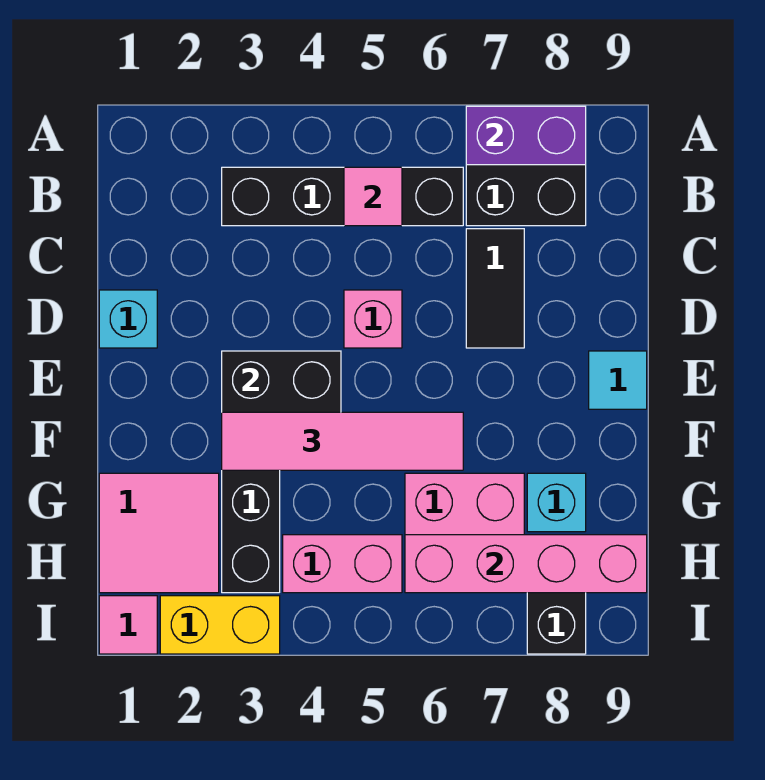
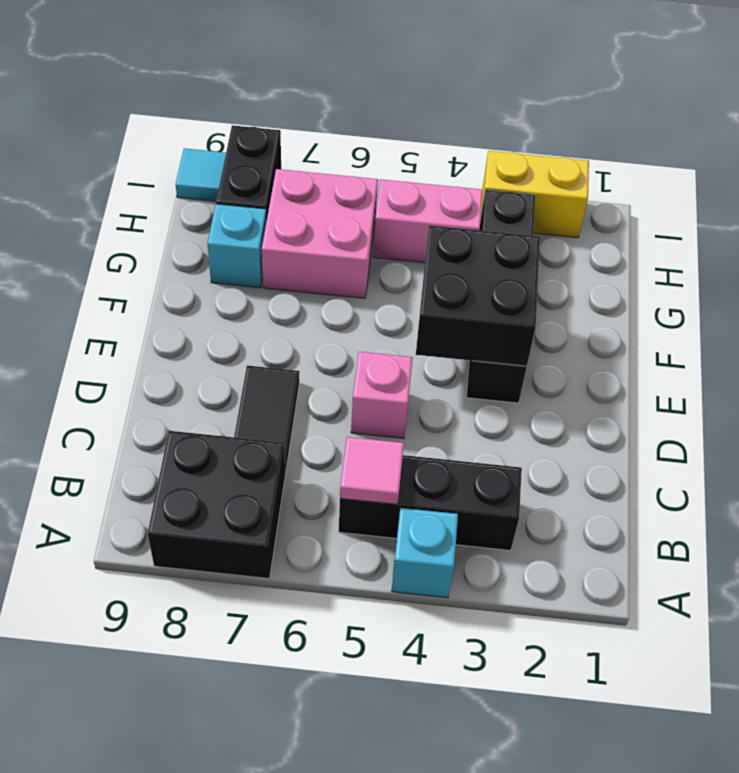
purple 1x2 brick [466,106,586,165] -> none
black 1x4 brick [222,167,463,226] -> black 1x3 brick [339,455,522,551]
cyan 1x1 brick [99,290,157,348] -> cyan 1x1 brick moved to [392,508,458,598]
cyan 1x1 tile [589,351,647,409] -> cyan 1x1 tile moved to [176,148,226,201]
pink 1x4 tile [222,412,463,470] -> none
pink 2x2 tile [99,473,219,593] -> none
pink 1x4 brick [405,535,647,593] -> none
pink 1x1 tile [99,596,157,654] -> none

